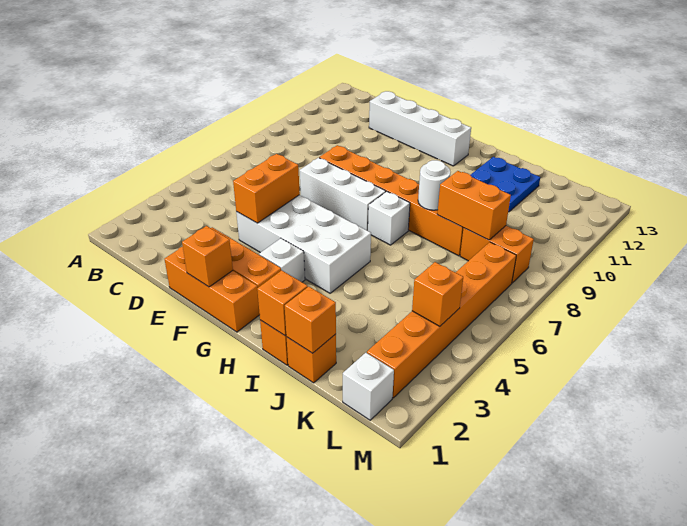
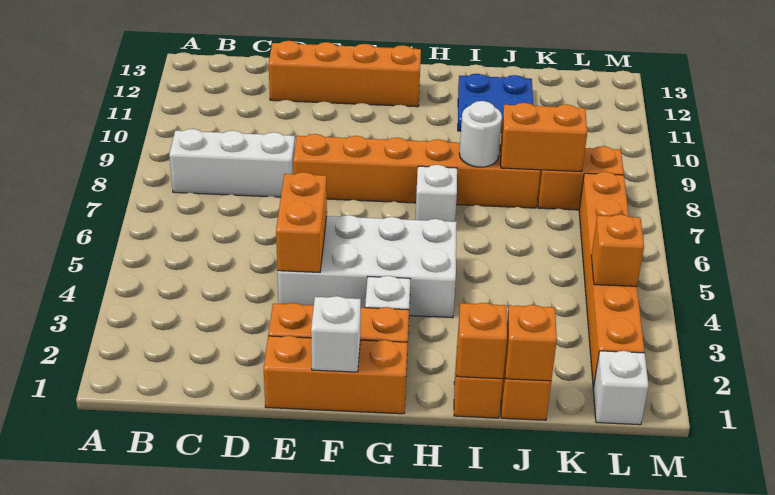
white 1x4 brick [369,91,471,166] -> orange 1x4 brick [269,41,421,107]
white 1x3 brick [300,158,386,231] -> white 1x3 brick moved to [169,129,295,197]
orange 1x1 brick [182,226,233,287] -> white 1x1 brick [311,296,361,372]

